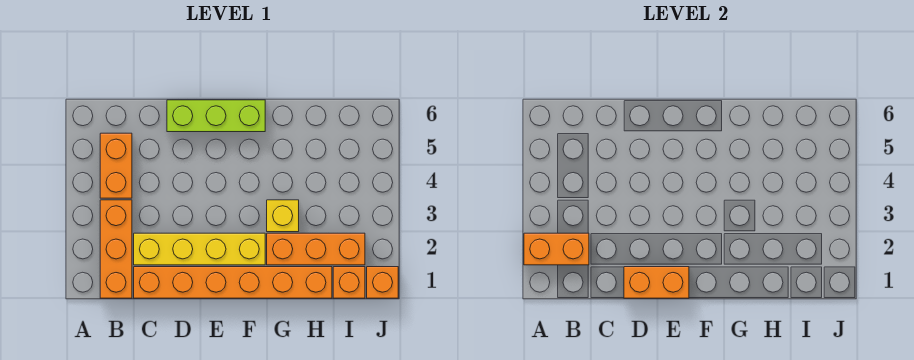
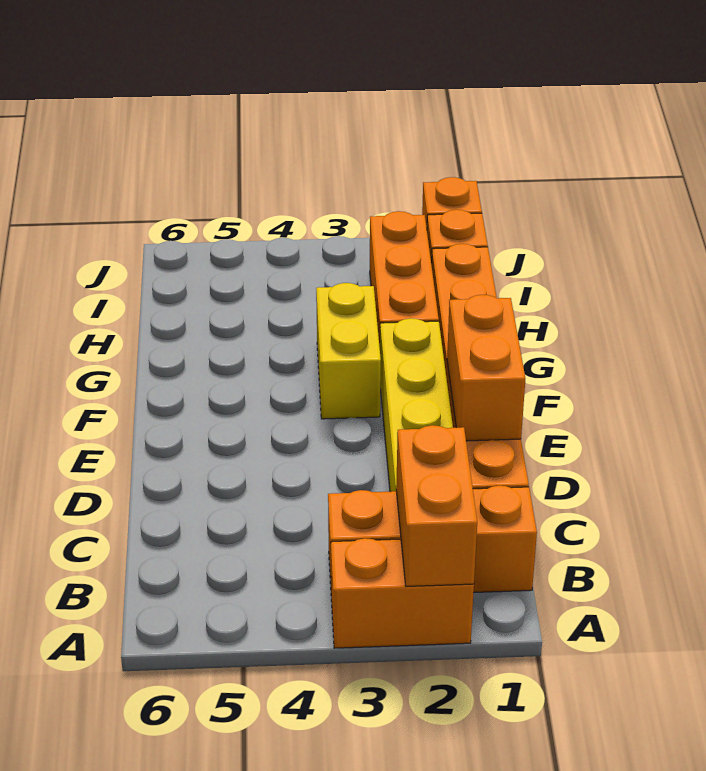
orange 1x2 brick [100,133,132,198] -> orange 1x2 brick moved to [331,538,474,648]
lime 1x3 brick [167,100,265,132] -> none
yellow 1x1 brick [267,200,299,232] -> yellow 1x2 brick [316,283,381,419]

